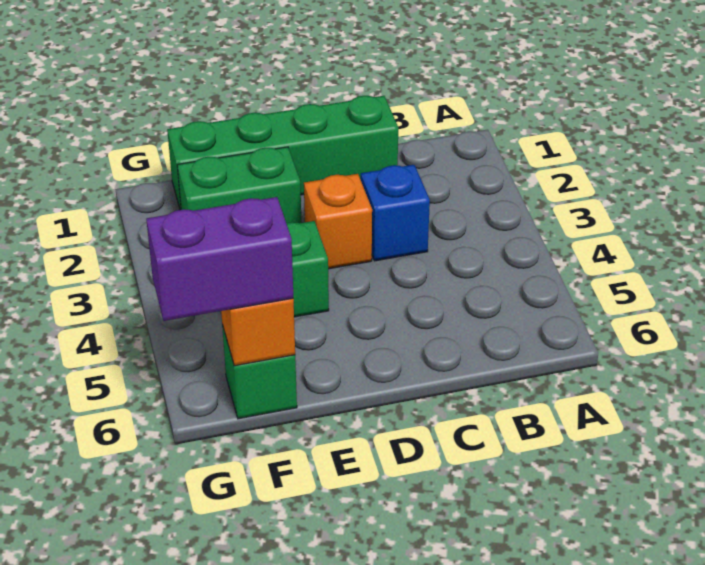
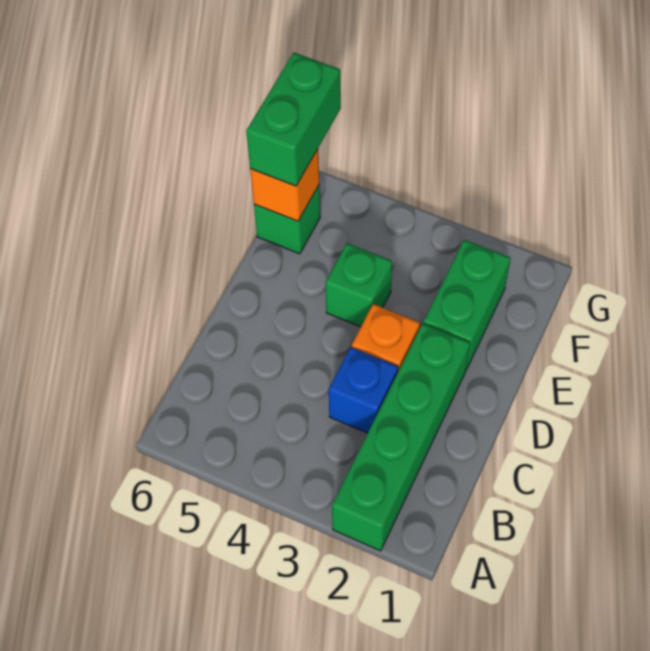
green 1x4 brick [167,96,398,210] -> green 1x4 brick moved to [332,324,470,551]
purple 1x2 brick [146,197,293,321] -> green 1x2 brick [246,53,341,186]

